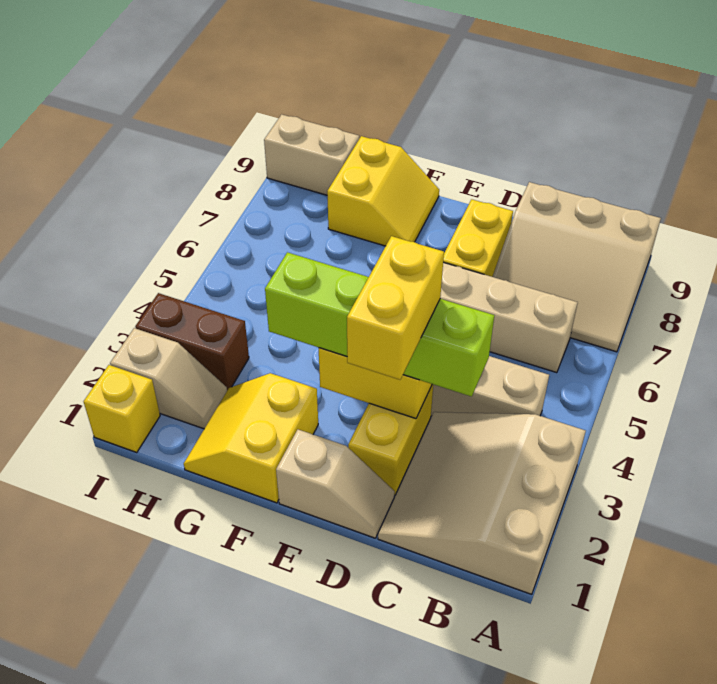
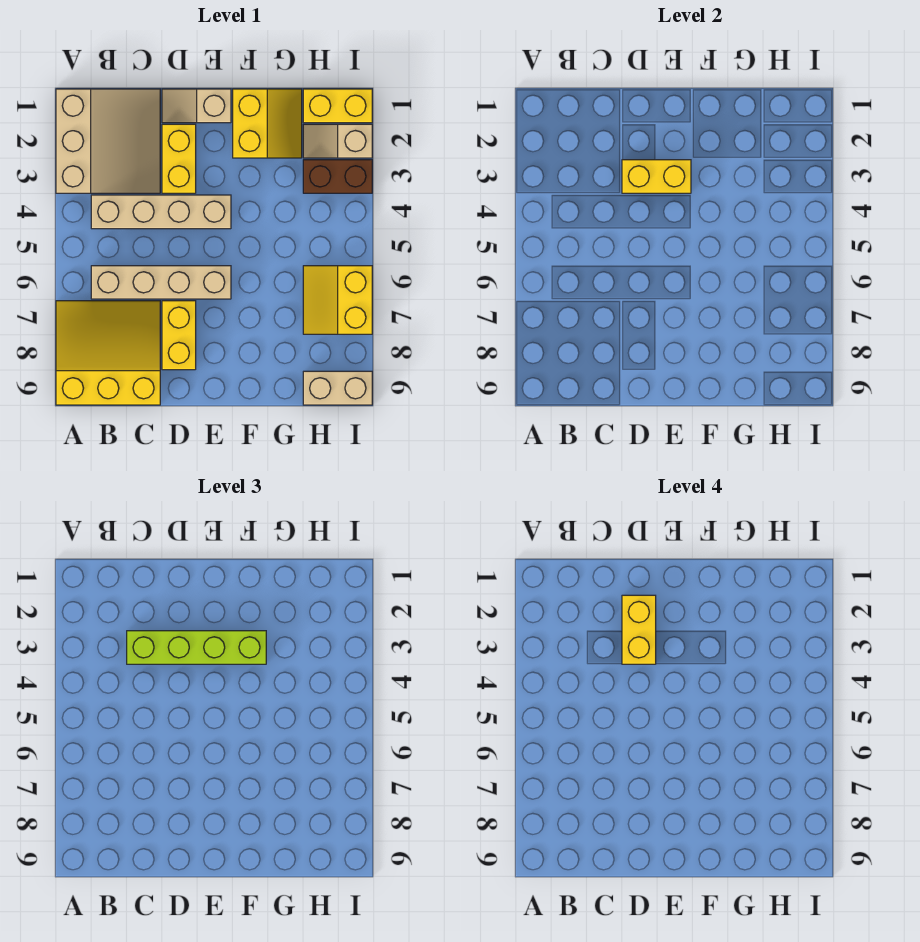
tan 3x3 slope [493,182,661,352] -> yellow 3x3 slope [56,301,160,405]
yellow 2x2 slope [327,136,439,246] -> yellow 2x2 slope moved to [303,266,372,334]
yellow 1x1 brick [84,365,160,452] -> yellow 1x2 brick [303,89,372,123]

